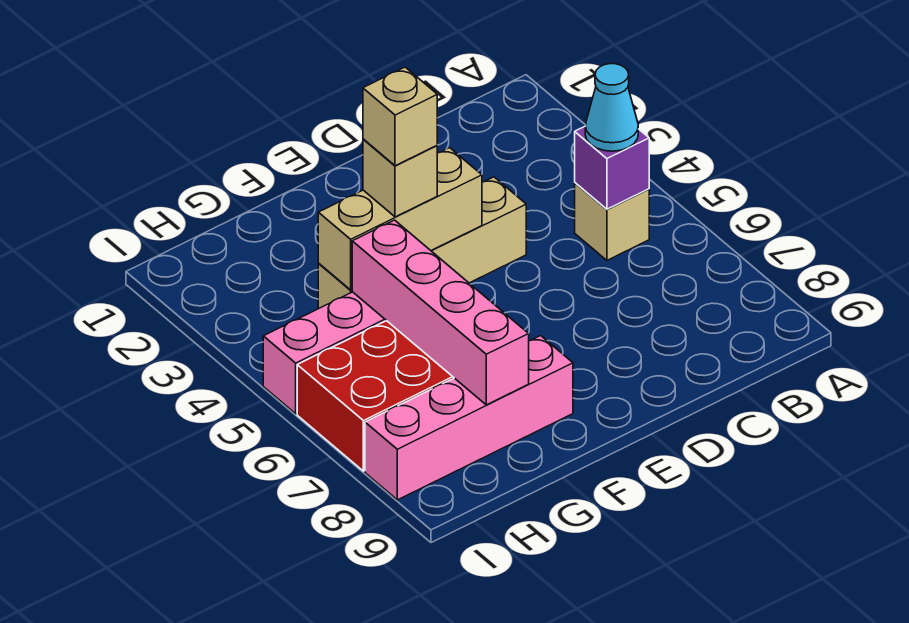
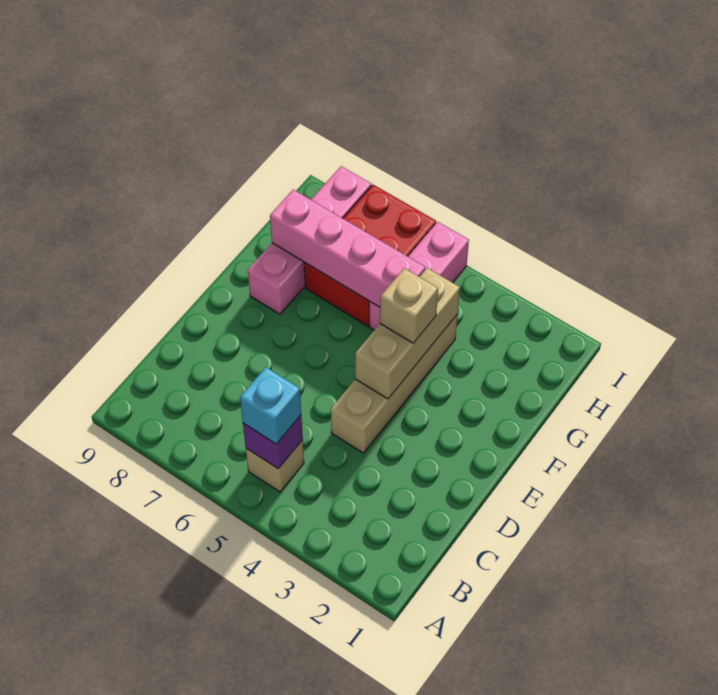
cyan 1x1 cone [585,64,638,151] -> cyan 1x1 brick [240,367,301,444]
tan 1x1 brick [363,67,437,166] -> none

